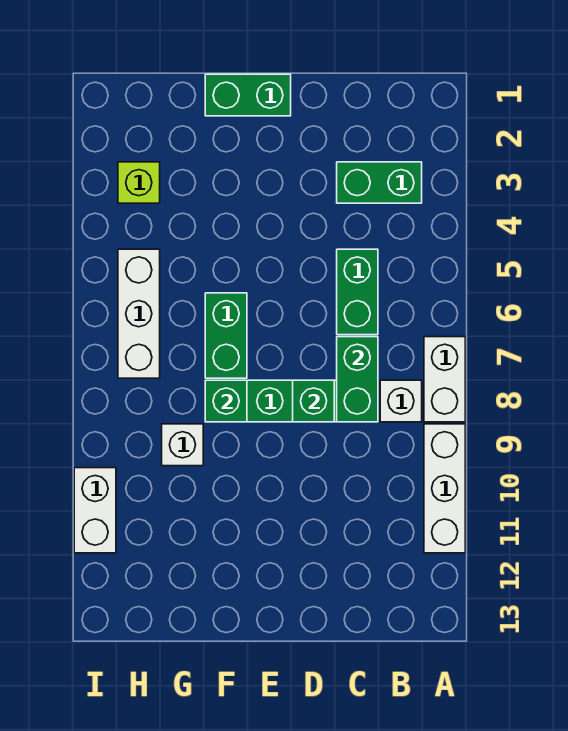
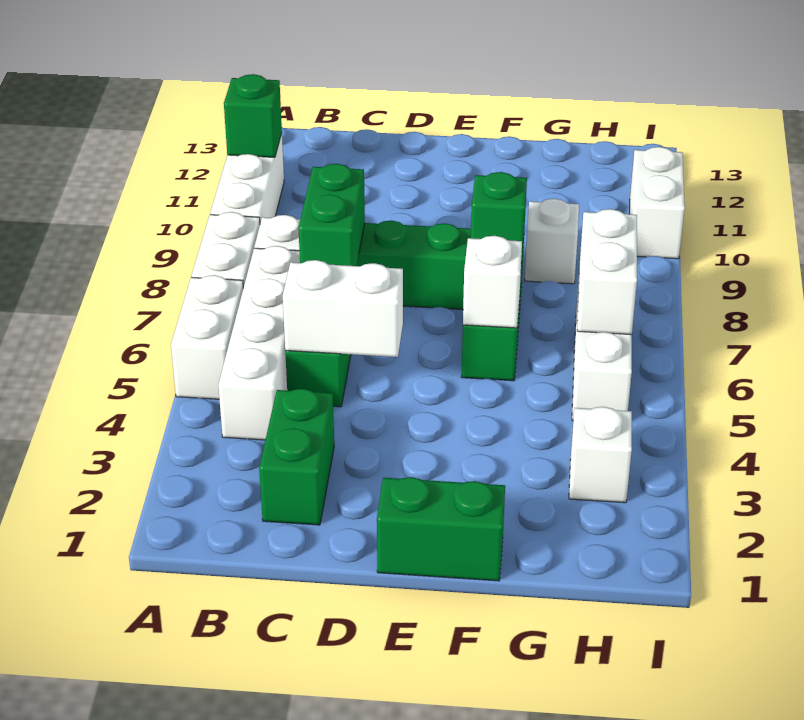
none -> white 1x2 brick [171,275,243,399]
green 1x2 brick [337,162,422,203] -> green 1x2 brick turned to [259,389,334,525]
none -> white 1x4 brick [218,246,300,440]
none -> white 1x2 brick [283,260,403,357]
green 1x1 brick [293,380,334,422] -> green 1x1 brick moved to [224,74,282,157]
none -> white 1x1 brick [463,236,522,328]
lime 1x1 brick [118,162,160,203] -> white 1x1 brick [569,407,632,503]
none -> white 1x2 brick [577,209,637,335]

